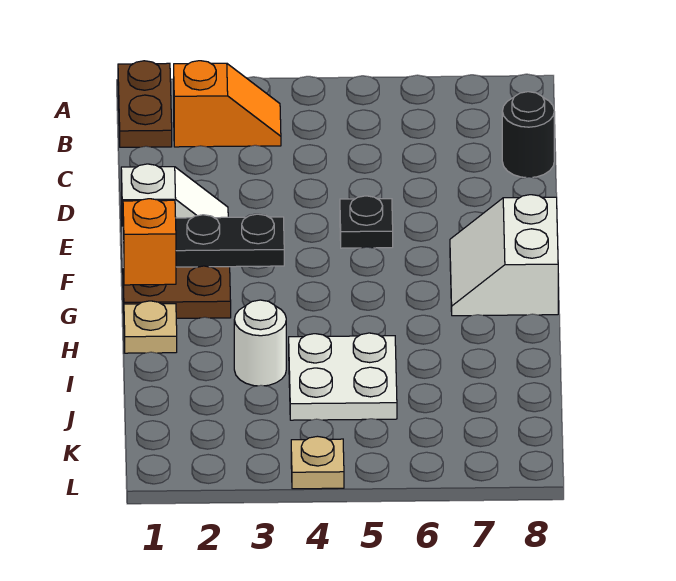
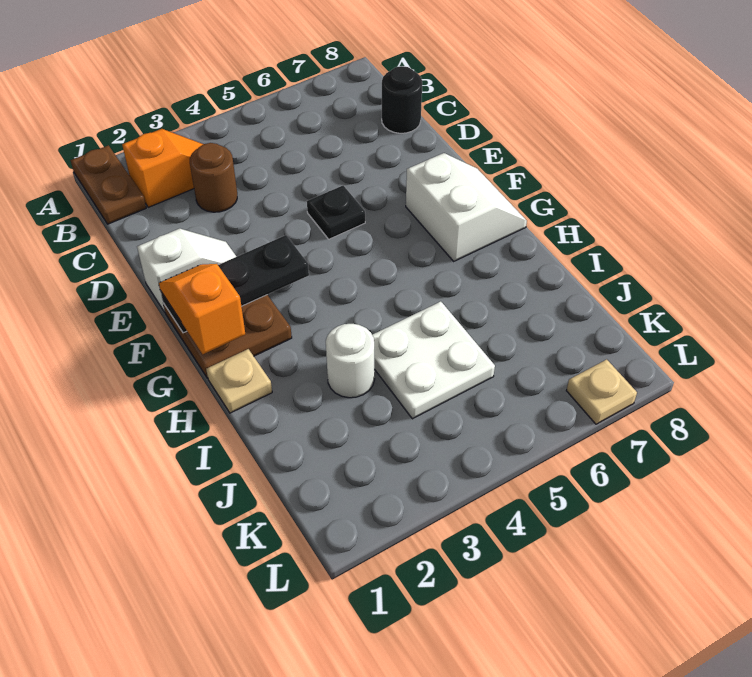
none -> brown 1x1 round brick [190,143,237,212]
white 2x2 slope [450,195,558,316] -> white 2x2 slope turned to [406,153,527,261]
tan 1x1 plate [291,436,344,489] -> tan 1x1 plate moved to [566,359,637,424]

